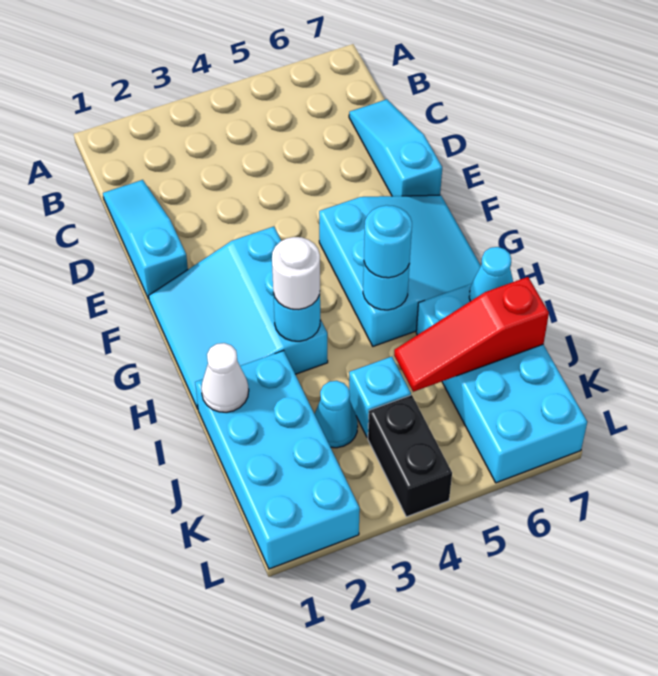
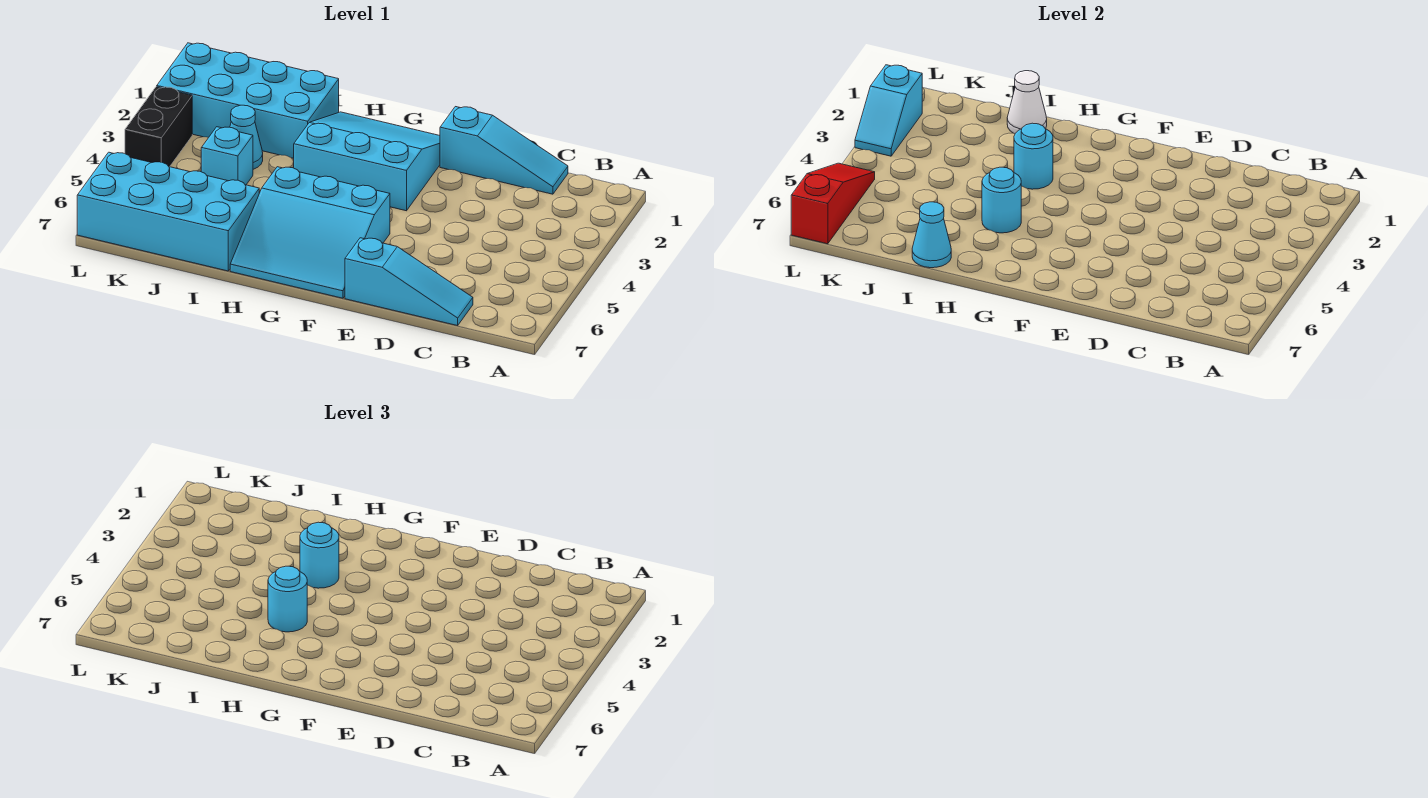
white 1x1 round brick [272,237,320,310] -> cyan 1x1 round brick [300,522,339,588]
red 1x3 slope [394,277,549,392] -> red 1x3 slope moved to [791,163,875,244]
black 1x2 brick [368,395,452,517] -> black 1x2 brick turned to [125,87,192,167]
none -> cyan 1x2 slope [855,65,922,156]

